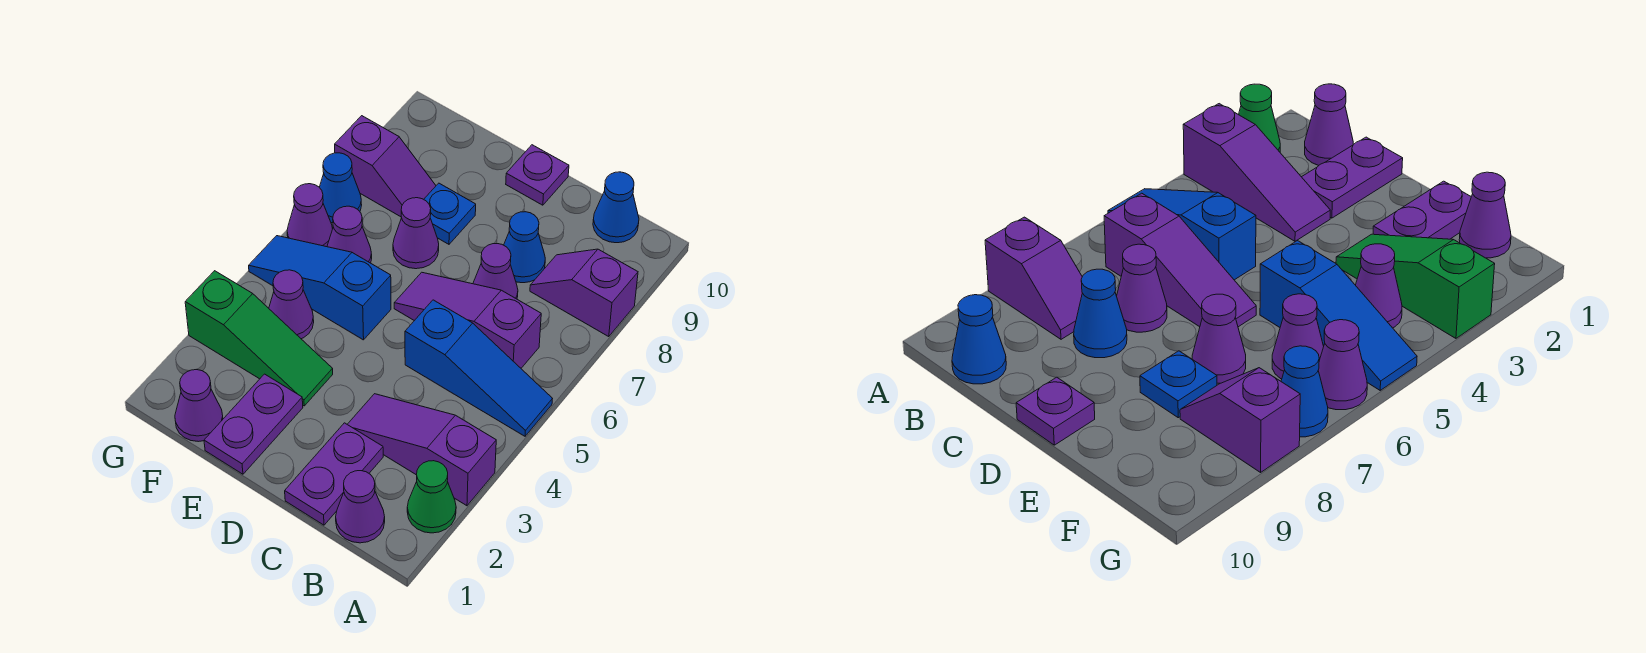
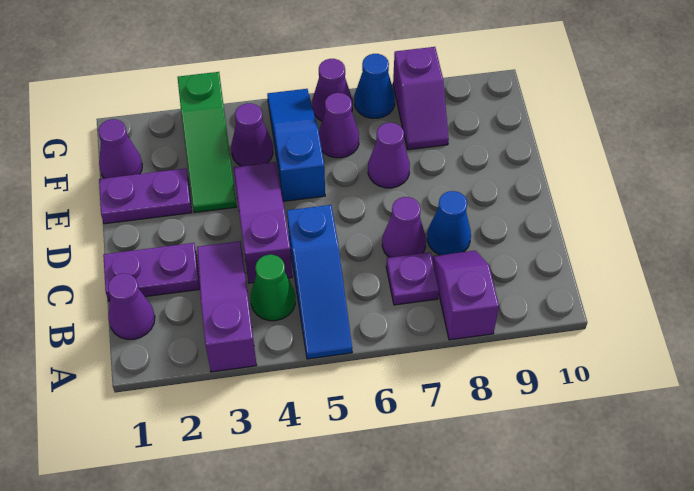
green 1x1 cone [407,461,456,533] -> green 1x1 cone moved to [251,255,295,321]
purple 1x3 slope [394,272,541,368] -> purple 1x3 slope moved to [234,162,292,283]
blue 1x1 cone [593,172,639,243] -> none
purple 1x1 plate [506,145,569,205] -> purple 1x1 plate moved to [386,252,439,305]
blue 1x1 plate [424,183,476,244] -> none

